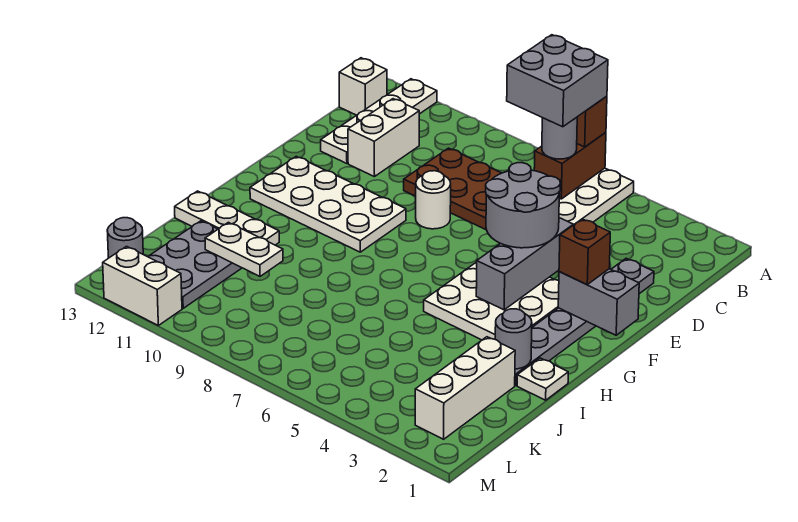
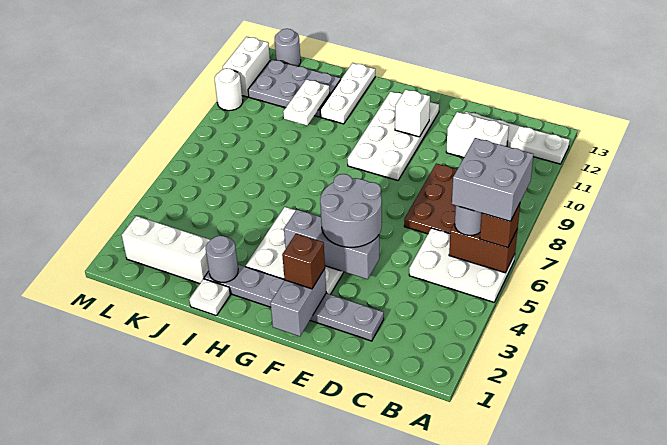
white 1x1 brick [339,58,387,115] -> white 1x1 brick moved to [395,89,430,137]
white 1x1 round brick [416,171,451,229] -> white 1x1 round brick moved to [215,68,243,111]

